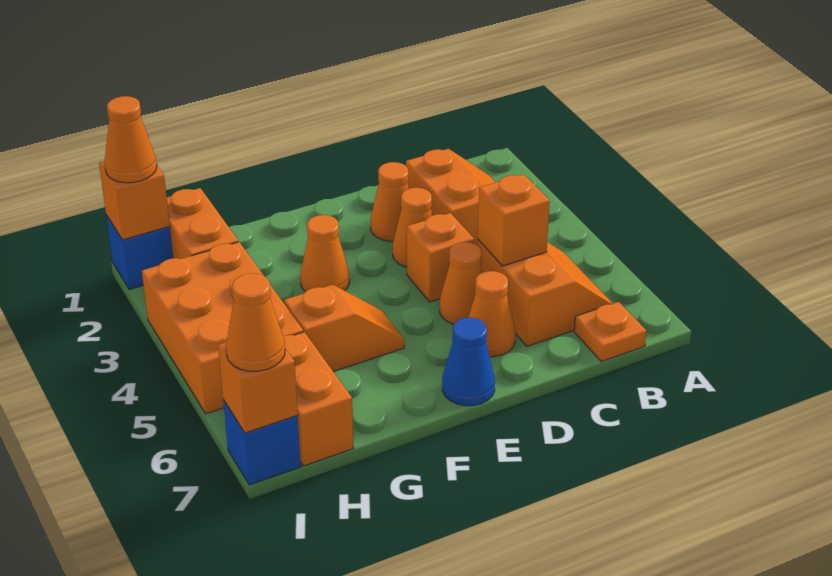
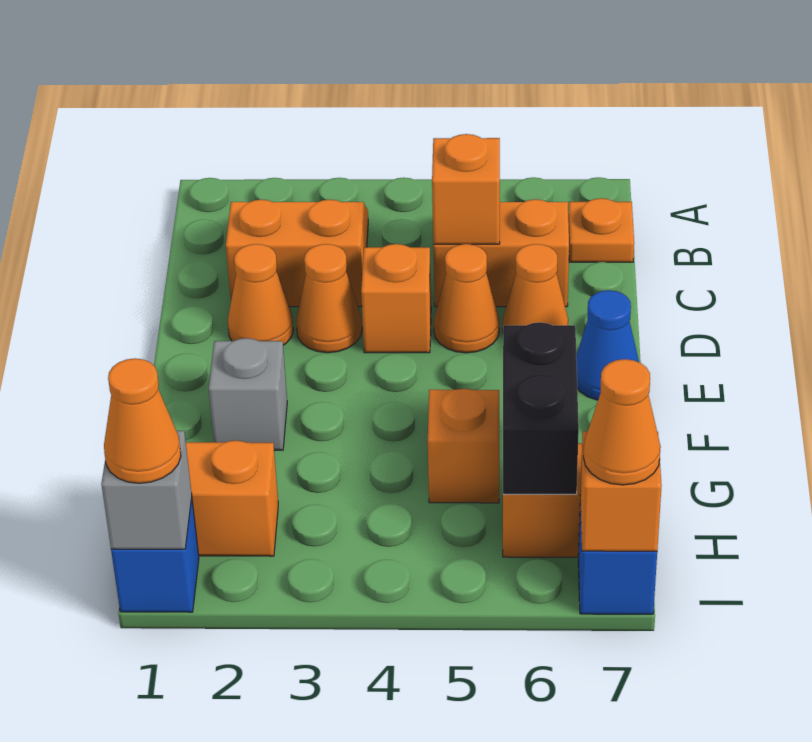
none -> grey 1x1 brick [209,338,287,450]
orange 1x1 cone [300,215,349,292] -> none
none -> black 1x2 brick [503,322,579,494]
orange 2x3 brick [142,242,303,414] -> none
orange 1x1 brick [99,161,170,240] -> grey 1x1 brick [101,431,192,549]

